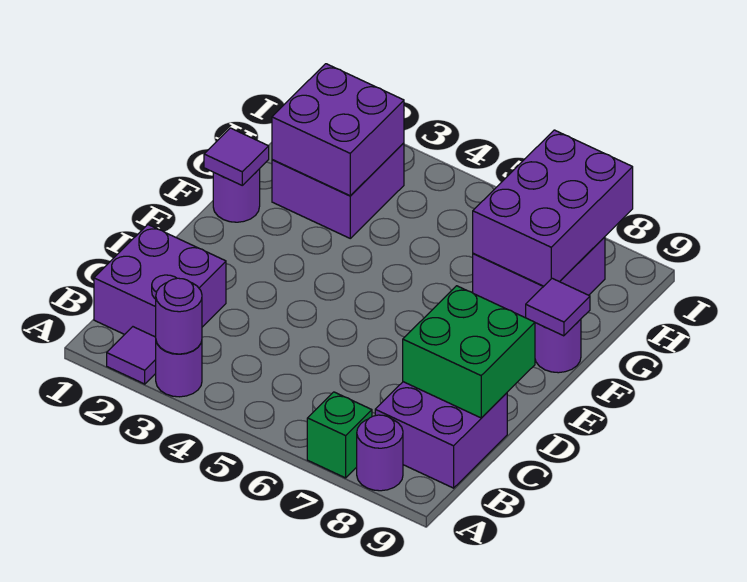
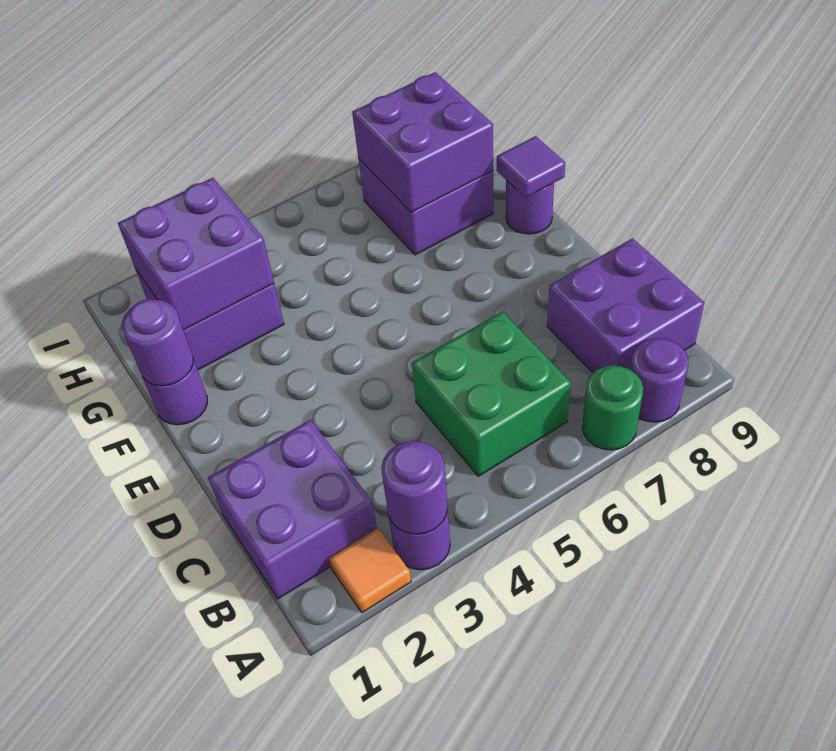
purple 1x1 tile [107,327,156,384] -> orange 1x1 tile [329,529,411,613]
green 1x1 brick [307,392,372,478] -> green 1x1 round brick [582,365,643,450]
green 2x2 brick [403,286,535,418] -> green 2x2 brick moved to [412,312,571,476]
purple 1x1 tile [204,128,269,185] -> purple 1x1 round brick [122,299,193,386]
purple 2x3 brick [473,130,633,286] -> purple 2x2 brick [352,72,493,212]

